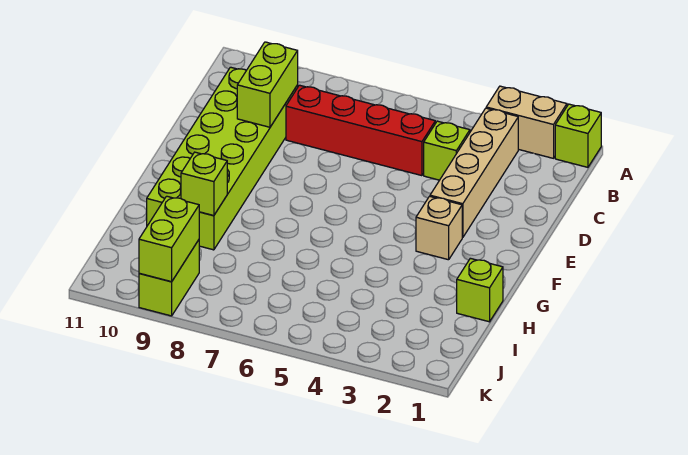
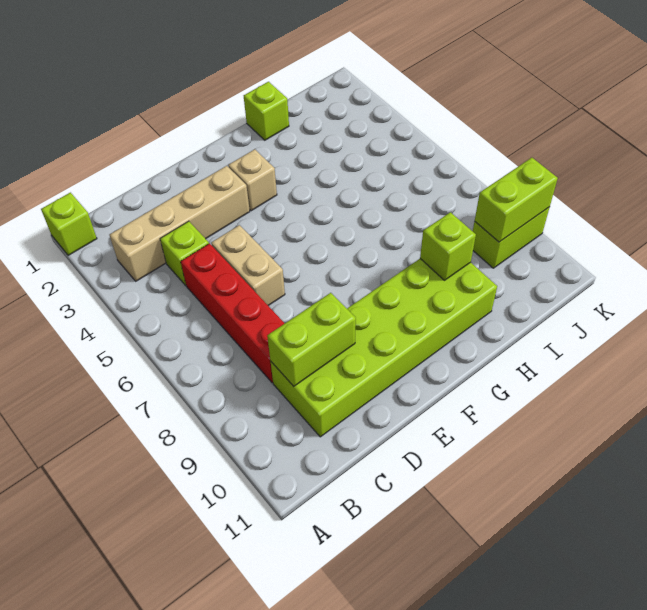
tan 1x2 brick [486,86,567,158] -> tan 1x2 brick moved to [211,225,285,306]

